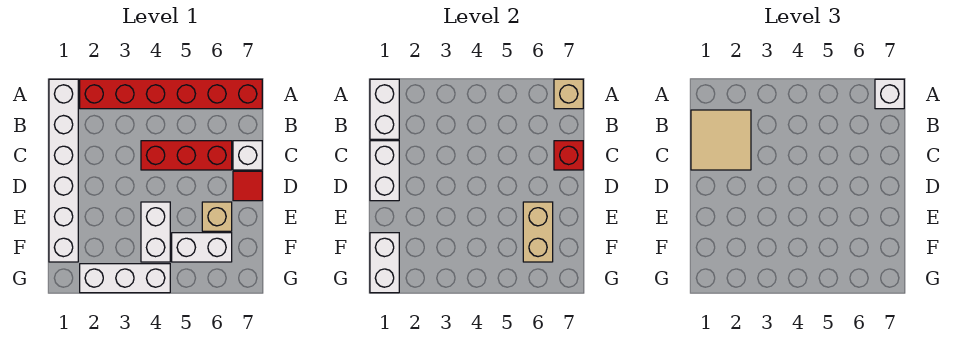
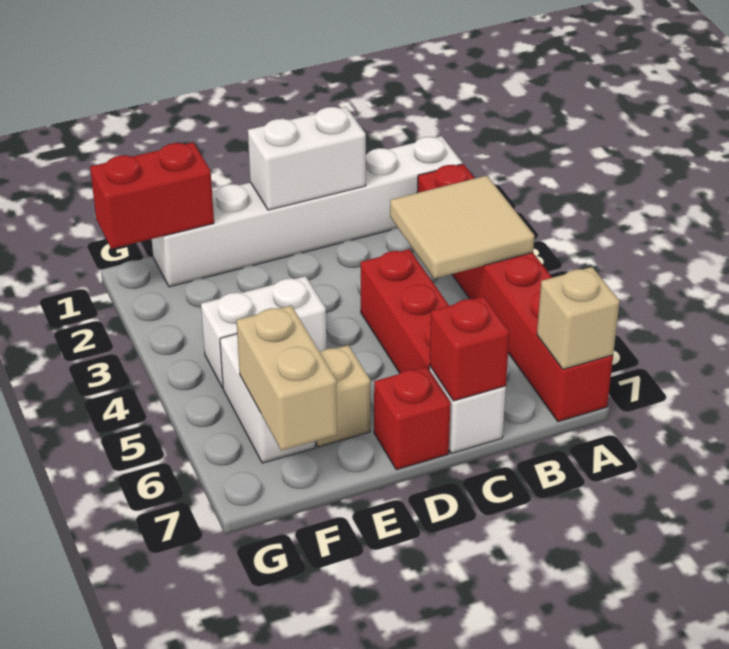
white 1x2 brick [370,79,399,139] -> none
white 1x1 brick [875,79,904,109] -> none
tan 2x2 tile [691,110,751,170] -> tan 2x2 tile moved to [390,176,534,279]
red 1x1 tile [233,171,262,201] -> red 1x1 brick [374,366,451,470]
tan 1x2 brick [523,202,553,262] -> tan 1x2 brick turned to [236,306,337,451]
white 1x2 brick [370,233,399,293] -> red 1x2 brick [90,142,214,249]
white 1x3 brick [80,264,170,293] -> none

